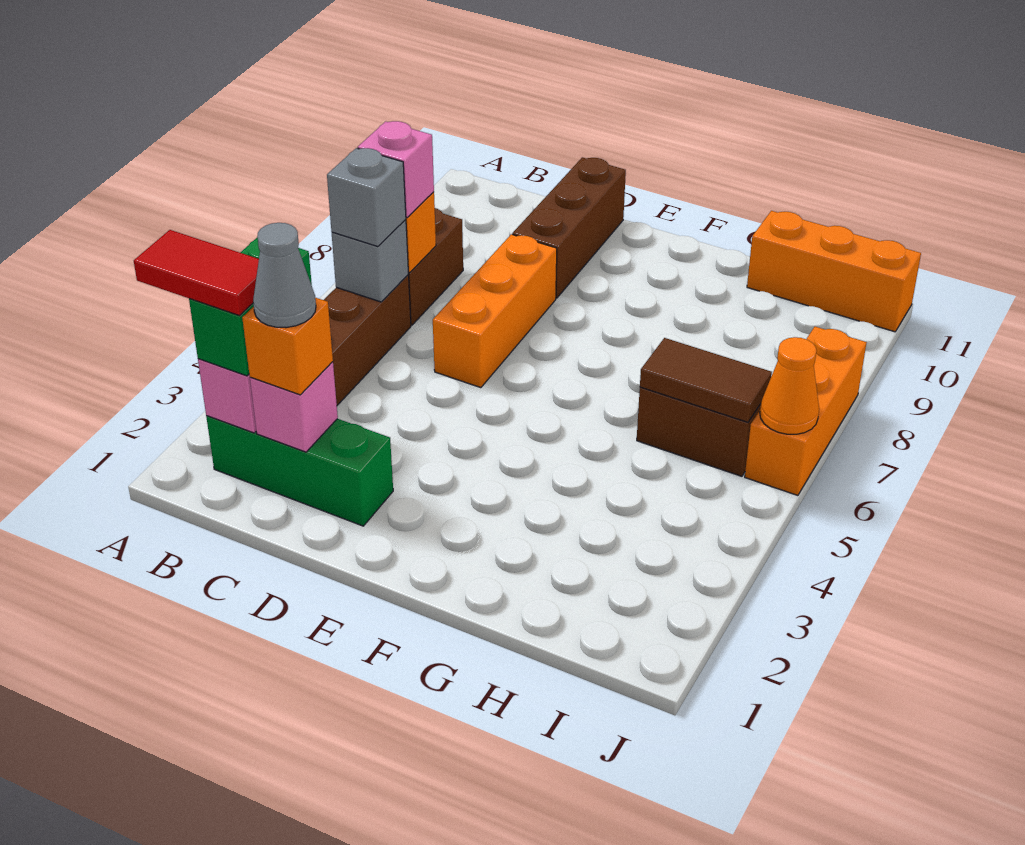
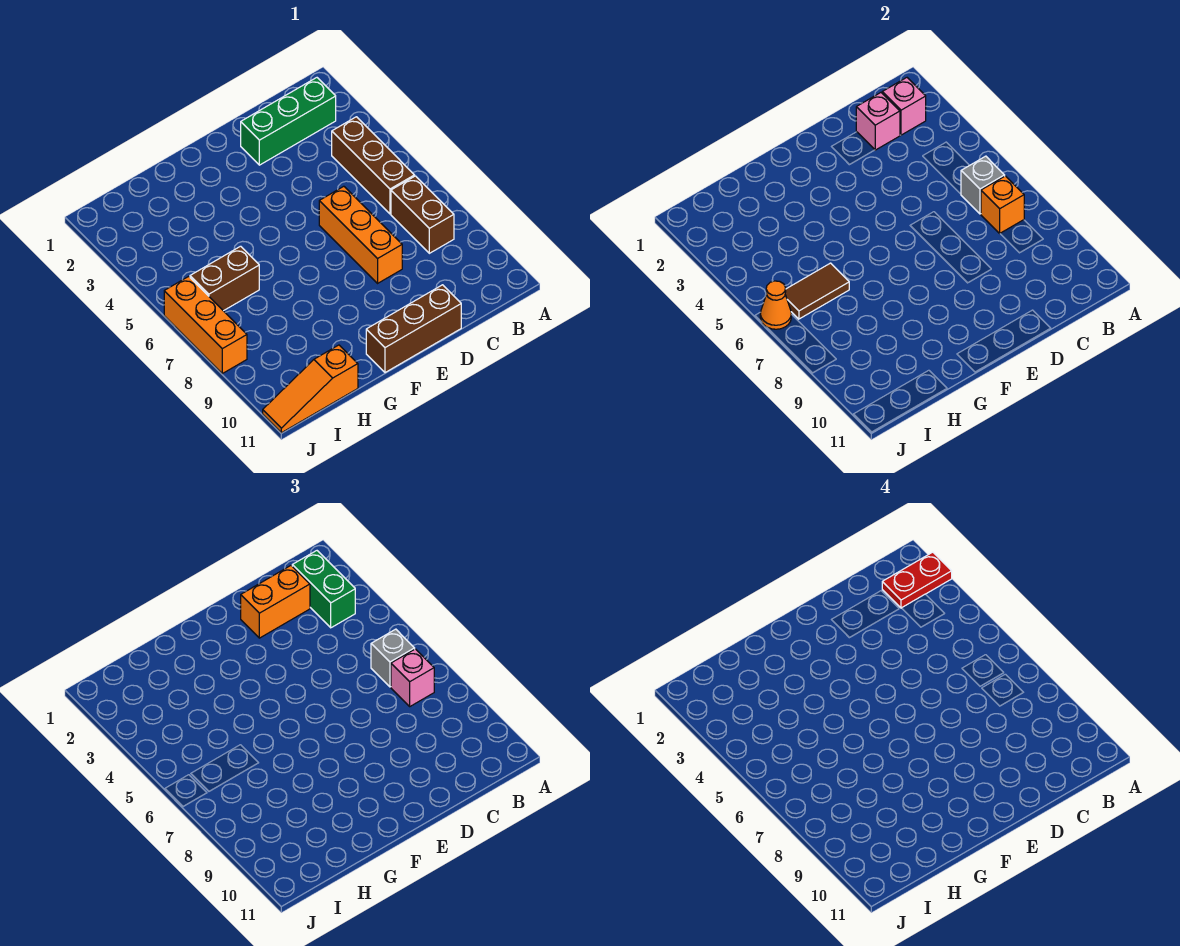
red 1x2 tile [134,230,259,316] -> red 1x2 plate [882,552,952,608]
orange 1x1 brick [242,298,333,395] -> orange 1x2 brick [241,566,310,638]
grey 1x1 cone [253,223,316,328] -> none
brown 1x3 brick [512,157,626,298] -> brown 1x3 brick turned to [366,285,461,373]
orange 1x3 brick [747,211,921,332] -> orange 1x3 slope [263,345,358,433]

